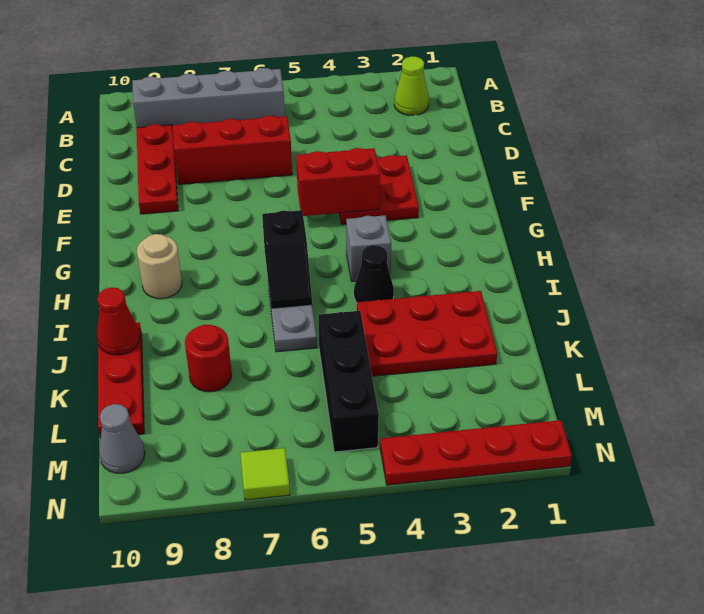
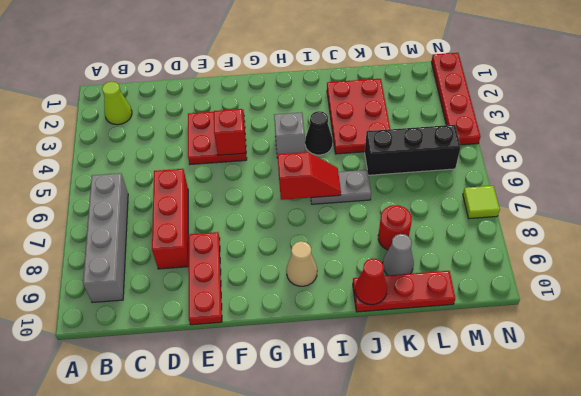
red 1x3 plate [137,124,178,214] -> red 1x3 plate turned to [188,232,222,325]
red 1x2 brick [296,148,380,216] -> red 1x1 brick [214,109,246,155]
black 1x2 slope [262,210,312,308] -> red 1x2 slope [278,152,341,200]
tan 1x1 round brick [137,234,182,299] -> tan 1x1 cone [287,241,317,286]
grey 1x1 cone [99,404,145,473] -> grey 1x1 cone moved to [383,234,414,275]

